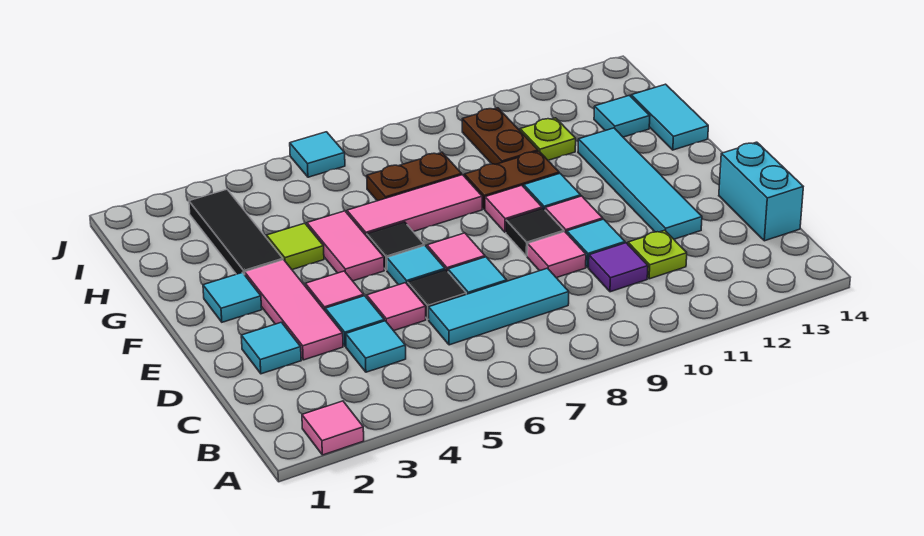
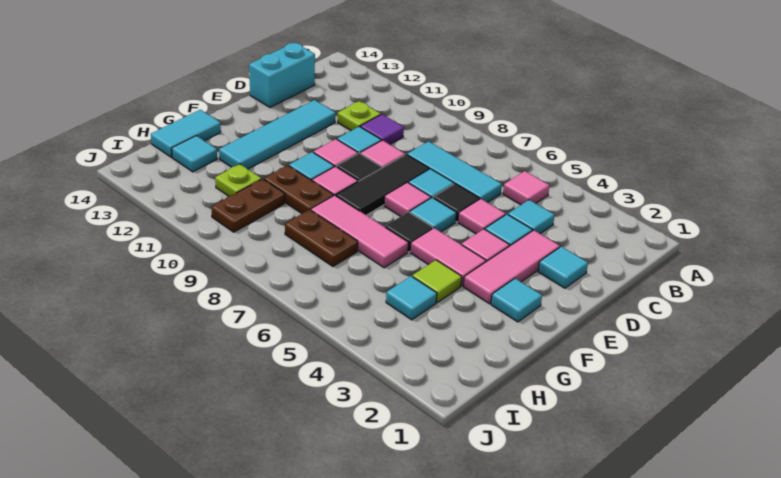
pink 1x1 tile [302,401,364,455] -> pink 1x1 tile moved to [503,171,550,205]
pink 1x2 tile [307,211,384,281] -> pink 1x2 tile turned to [410,228,486,286]
black 1x3 tile [189,189,283,275] -> black 1x3 tile moved to [336,154,429,215]
cyan 1x1 tile [290,132,345,177] -> cyan 1x1 tile moved to [386,276,437,320]

